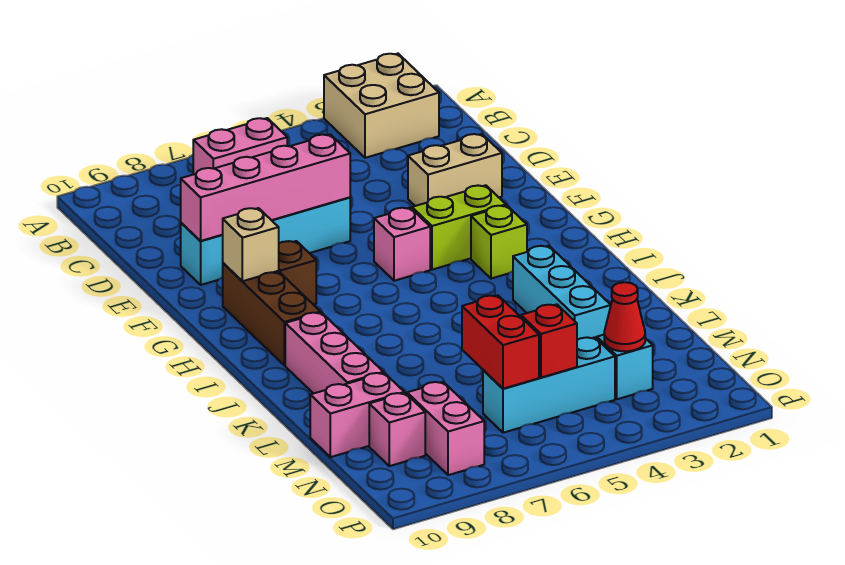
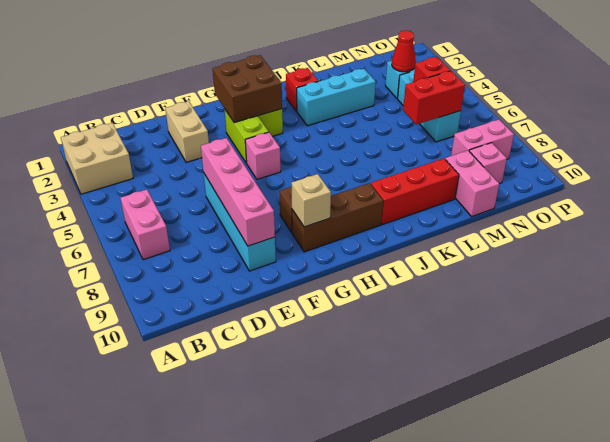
none -> brown 2x2 brick [213,55,282,123]
none -> red 1x1 brick [286,68,318,111]
pink 1x3 brick [285,313,383,394] -> red 1x3 brick [371,158,459,225]

